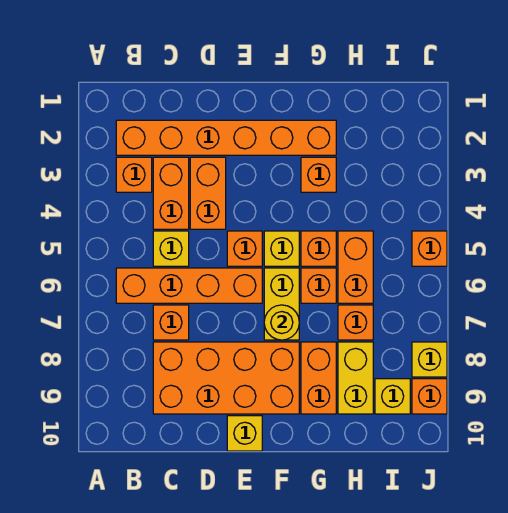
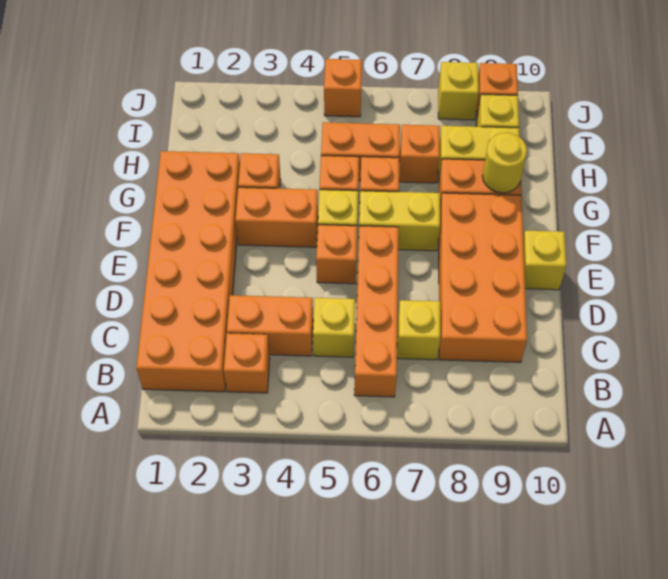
orange 1x6 brick [116,120,336,155] -> orange 2x6 brick [136,151,240,392]
orange 1x1 brick [153,305,189,340] -> yellow 1x1 brick [397,300,440,360]
orange 1x2 brick [190,157,226,229] -> orange 1x2 brick moved to [235,187,318,247]
yellow 1x1 round brick [264,305,299,340] -> yellow 1x1 round brick moved to [483,133,527,193]

